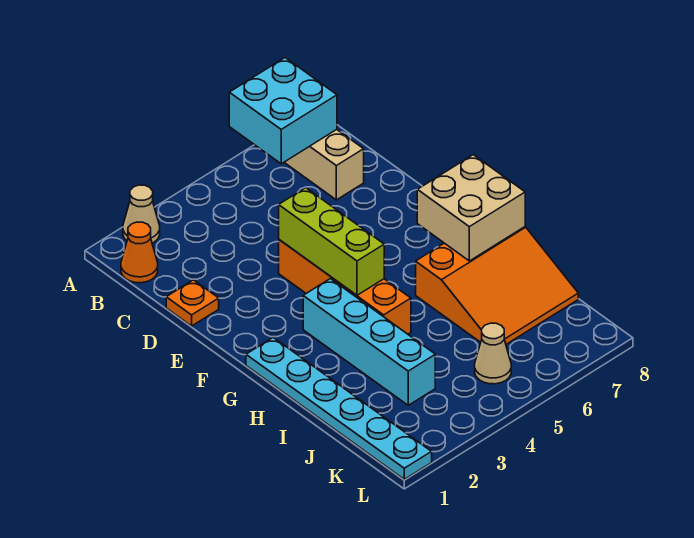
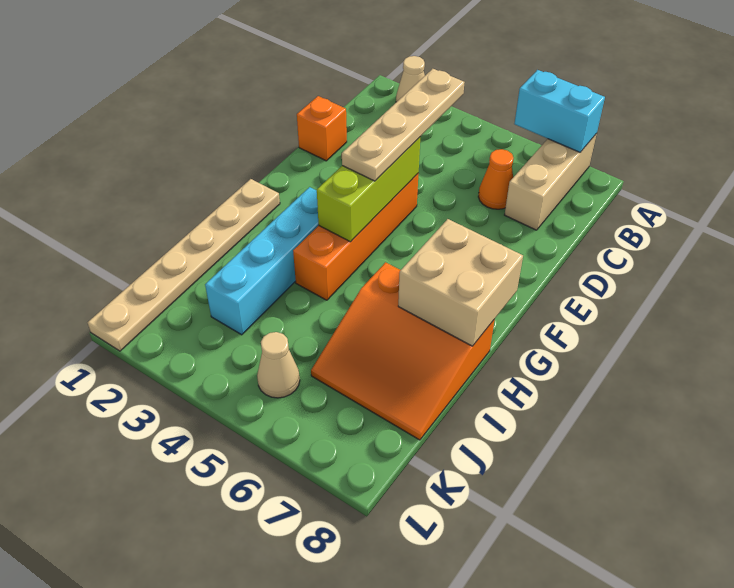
cyan 2x2 brick [229,58,337,164] -> cyan 1x2 brick [514,70,605,152]
orange 1x1 cone [121,222,158,283] -> orange 1x1 cone moved to [478,149,513,209]
none -> tan 1x4 plate [342,69,465,181]
orange 1x1 plate [166,280,219,326] -> orange 1x1 brick [297,96,347,161]
cyan 1x6 plate [246,338,432,479] -> tan 1x6 plate [88,179,280,351]

